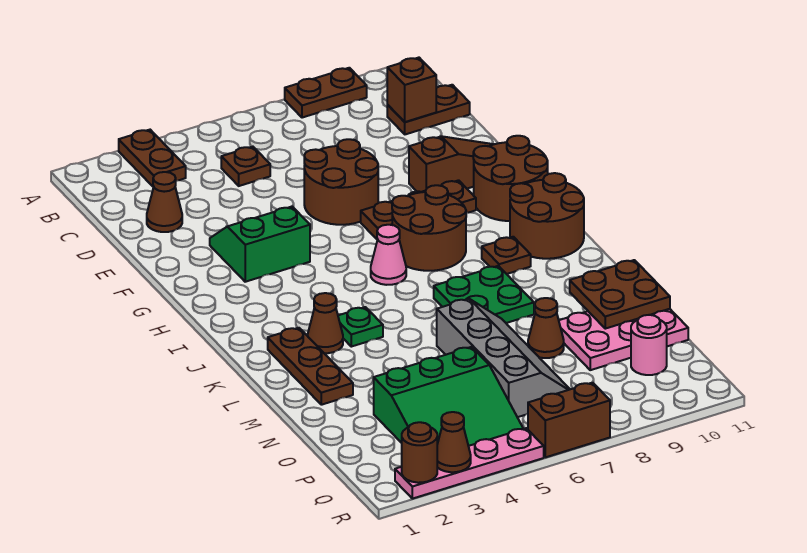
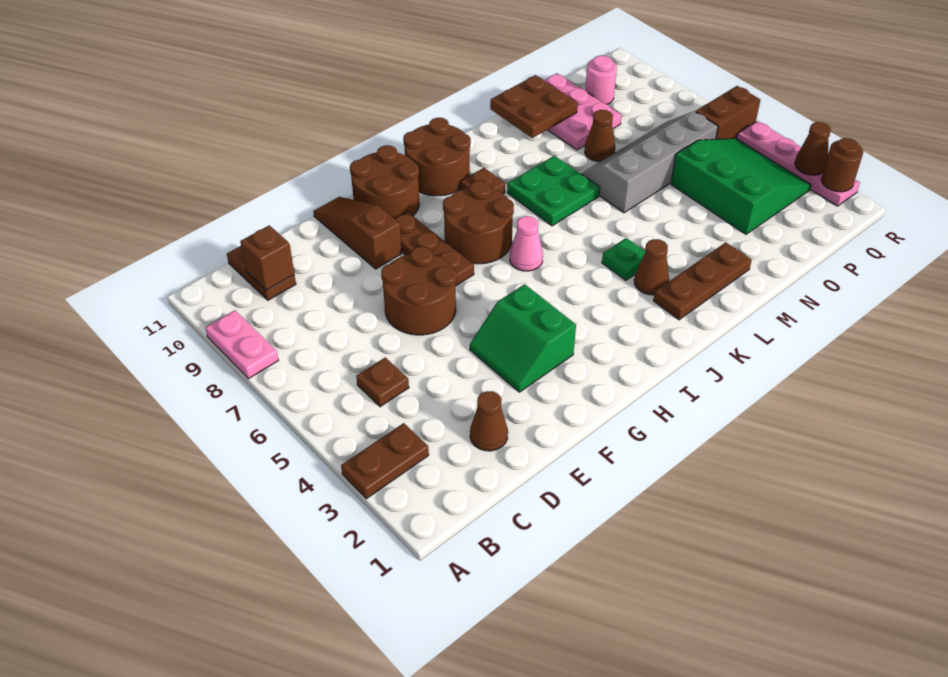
brown 1x2 plate [285,68,367,118] -> pink 1x2 plate [205,310,278,379]
brown 1x2 brick [528,383,610,457] -> brown 1x2 brick turned to [696,86,760,139]

